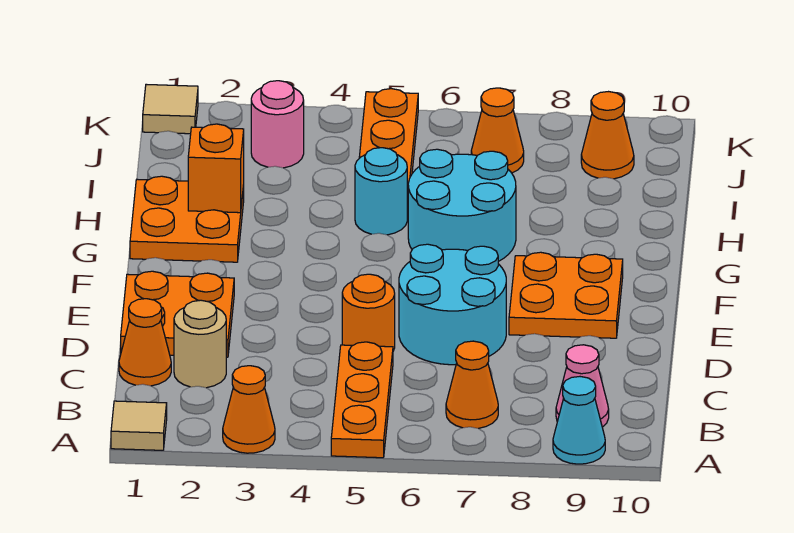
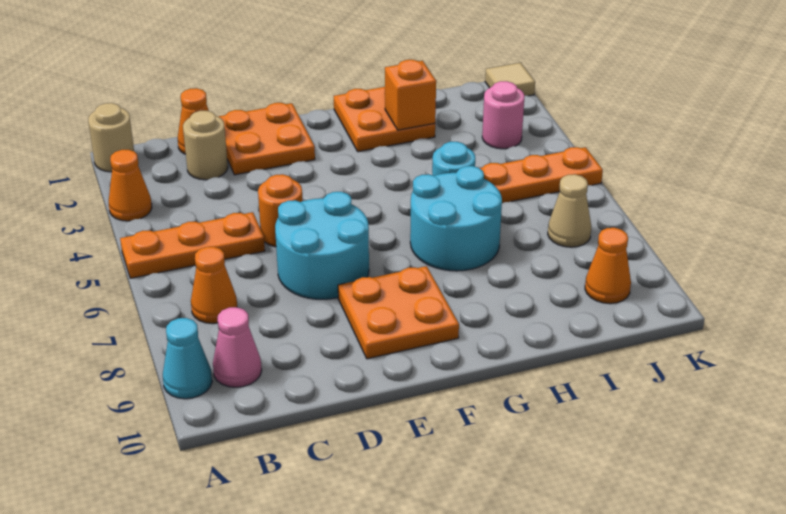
tan 1x1 tile [111,401,167,450] -> tan 1x1 round brick [88,103,134,172]
orange 1x1 cone [471,88,524,173] -> tan 1x1 cone [548,174,591,247]

